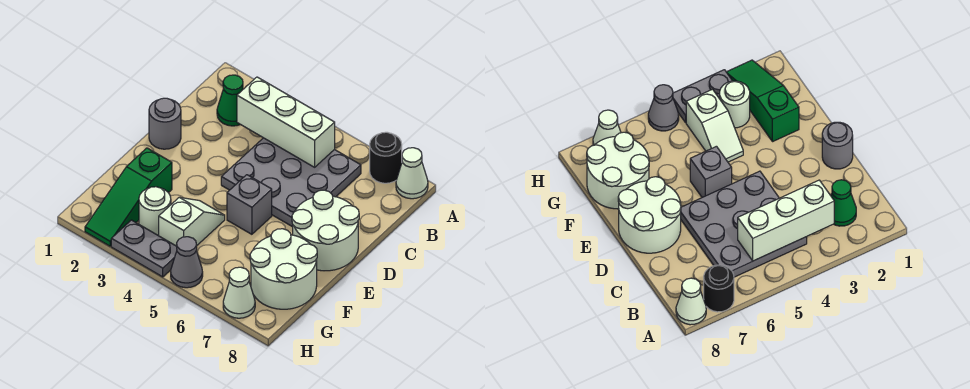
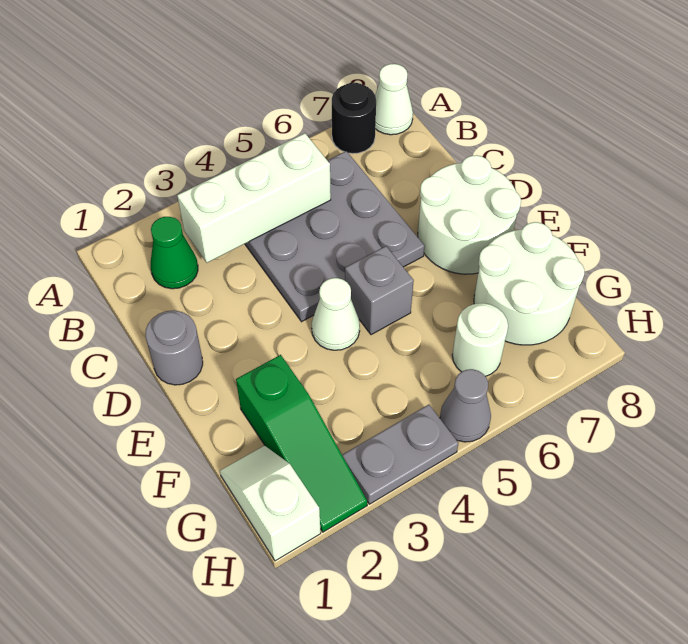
white 1x2 slope [159,197,225,246] -> white 1x2 slope moved to [220,445,321,561]
white 1x1 round brick [139,187,171,236] -> white 1x1 round brick moved to [452,303,508,376]
white 1x1 cone [223,267,255,318] -> white 1x1 cone moved to [312,278,360,350]

